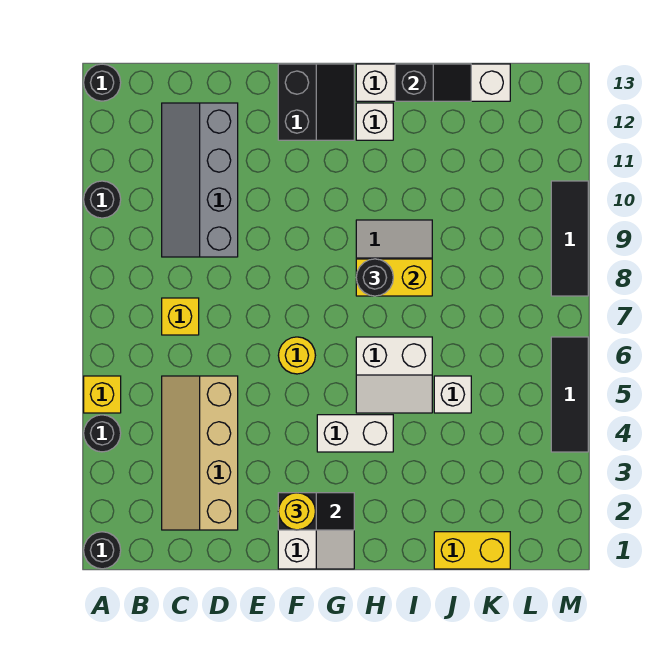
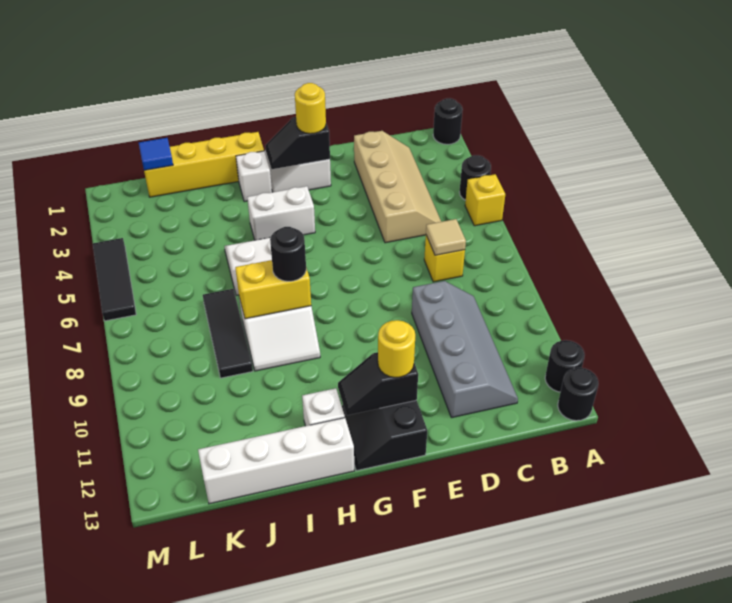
black 1x1 round brick [84,181,121,218] -> black 1x1 round brick moved to [545,340,585,392]
none -> tan 1x1 tile [426,219,466,255]
yellow 1x1 round brick [278,337,315,374] -> yellow 1x1 round brick moved to [378,320,415,377]
black 1x2 slope [395,64,471,101] -> black 1x2 slope moved to [338,352,418,415]
yellow 1x2 brick [434,532,510,569] -> yellow 1x4 brick [144,132,264,197]
white 1x1 brick [434,376,471,413] -> white 1x1 brick moved to [236,151,272,202]
none -> blue 1x1 tile [139,138,173,170]
black 1x3 tile [551,181,588,296] -> black 1x3 tile moved to [203,289,253,378]

